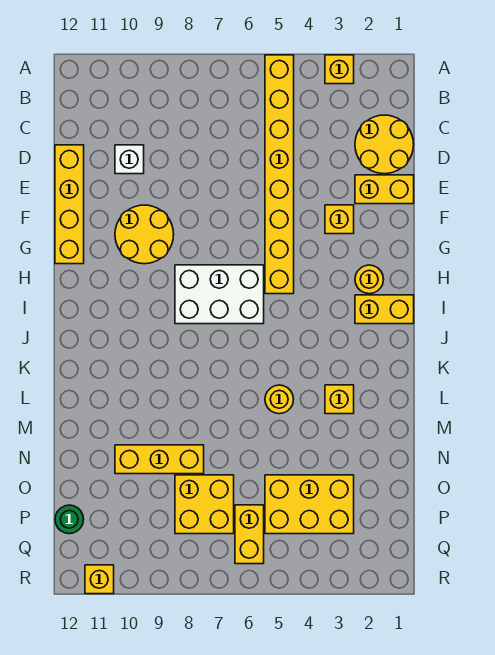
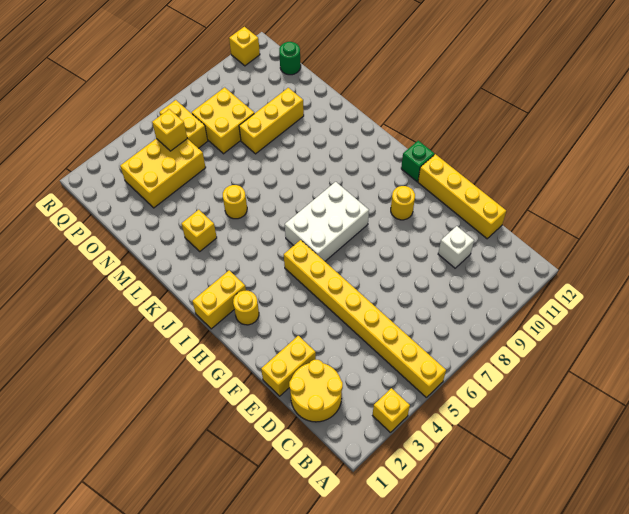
yellow 1x1 brick [325,205,354,234] -> yellow 1x1 brick moved to [152,109,187,151]
yellow 2x2 round brick [115,205,174,264] -> yellow 1x1 round brick [391,186,415,220]
none -> green 1x1 brick [401,141,435,182]

